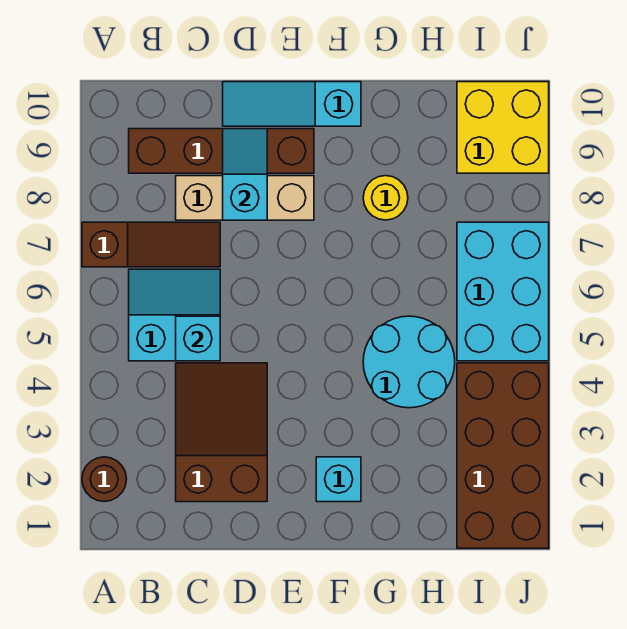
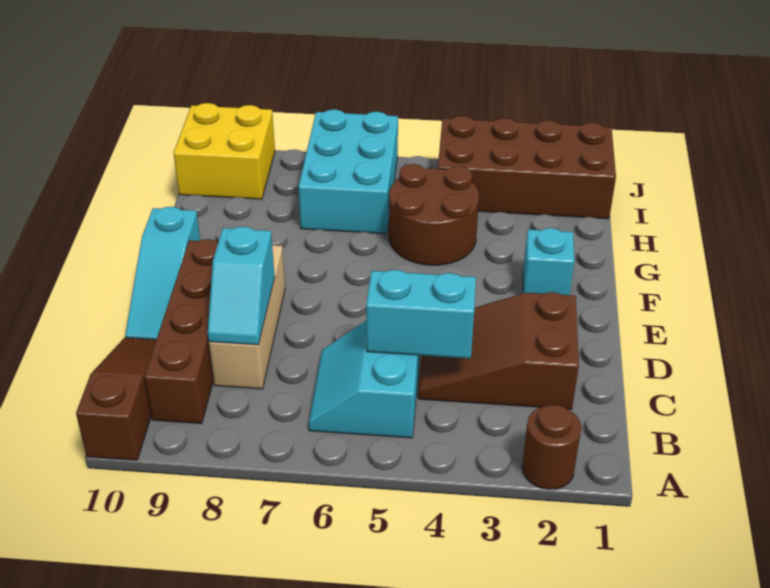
brown 1x3 slope [82,222,220,267] -> brown 1x3 slope moved to [76,338,156,460]
cyan 1x1 brick [176,316,220,361] -> cyan 1x2 brick [366,270,476,358]
cyan 1x2 slope [223,129,267,220] -> cyan 1x2 slope turned to [208,227,275,345]
cyan 2x2 round brick [363,316,455,408] -> brown 2x2 round brick [389,164,479,265]
yellow 1x1 round brick [363,176,408,220] -> none
cyan 2x3 brick [457,222,549,361] -> cyan 2x3 brick turned to [298,109,398,234]

